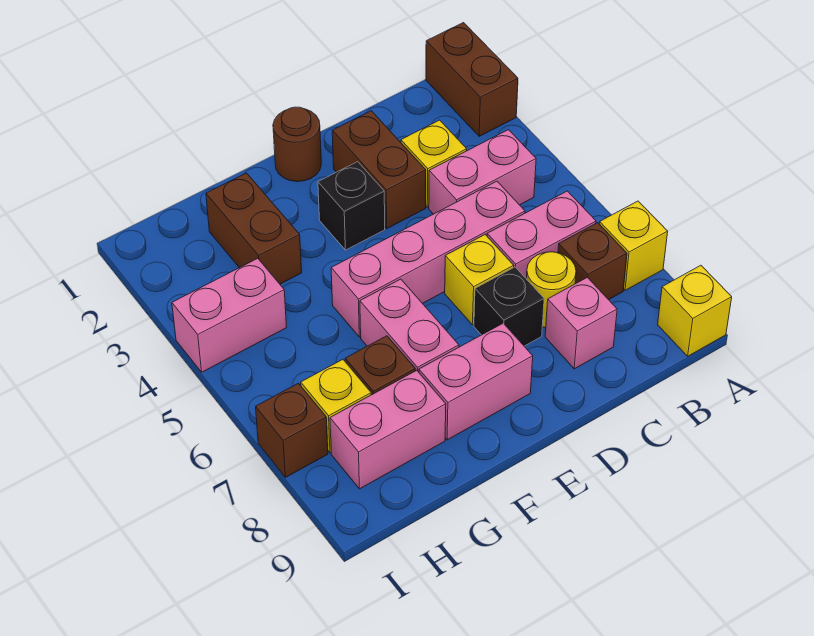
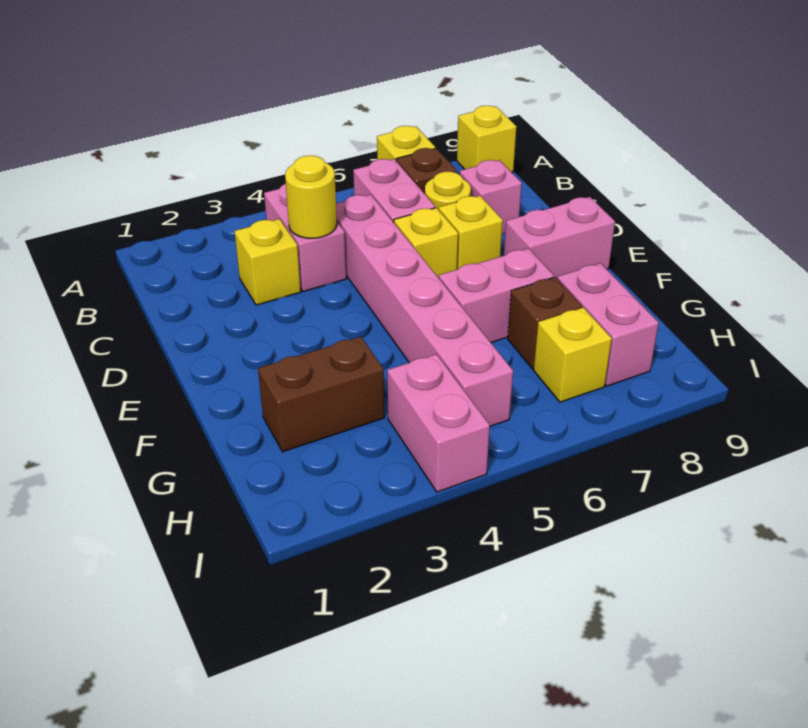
brown 1x2 brick [426,23,518,136] -> none
none -> yellow 1x1 round brick [285,156,337,238]
pink 1x4 brick [331,181,525,337] -> pink 1x6 brick [336,195,513,426]
brown 1x2 brick [332,111,426,228] -> none
black 1x1 brick [474,267,544,346] -> yellow 1x1 brick [439,196,503,269]
brown 1x1 round brick [273,107,321,182] -> none
black 1x1 brick [318,162,385,250] -> none
pink 1x2 brick [419,323,533,440] -> pink 1x2 brick turned to [504,197,615,278]
brown 1x1 brick [256,383,328,477] -> none

